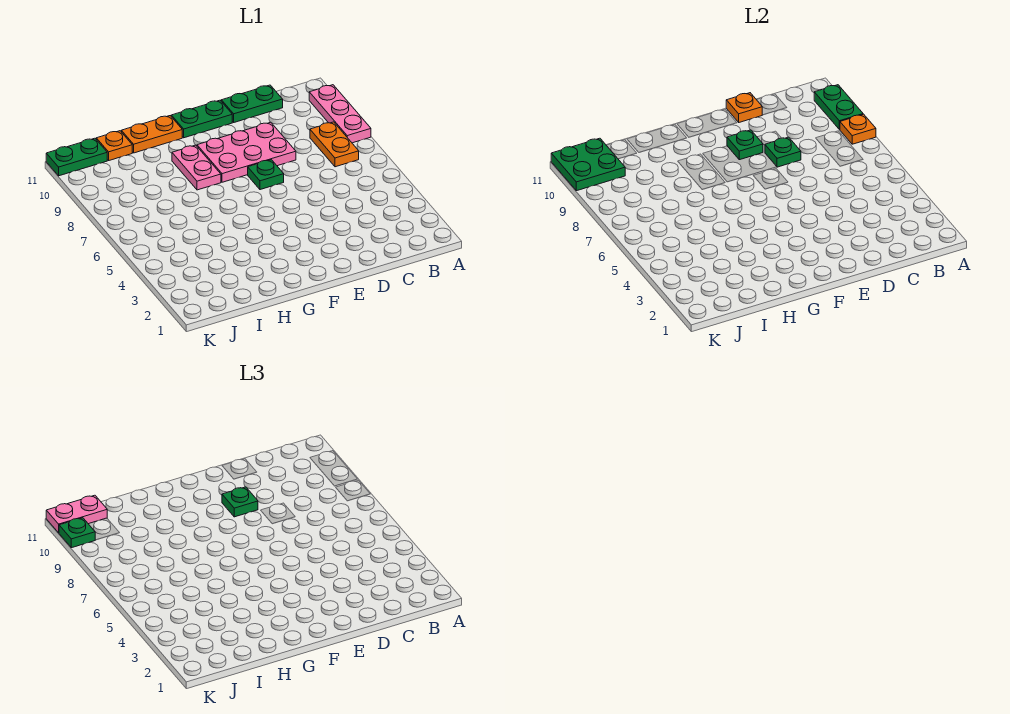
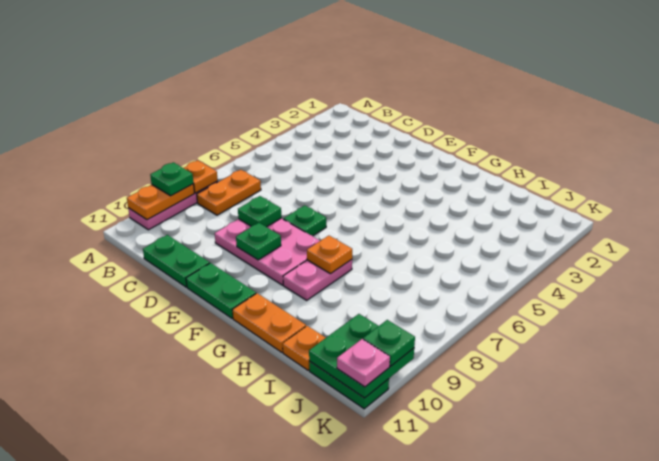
green 1x2 plate [814,85,863,129] -> orange 1x2 plate [127,184,195,220]
orange 1x1 plate [726,93,762,122] -> orange 1x1 plate moved to [307,236,352,274]
green 1x1 plate [222,487,258,517] -> green 1x1 plate moved to [150,162,193,196]
pink 1x2 plate [46,495,107,533] -> pink 1x1 plate [337,339,390,387]

